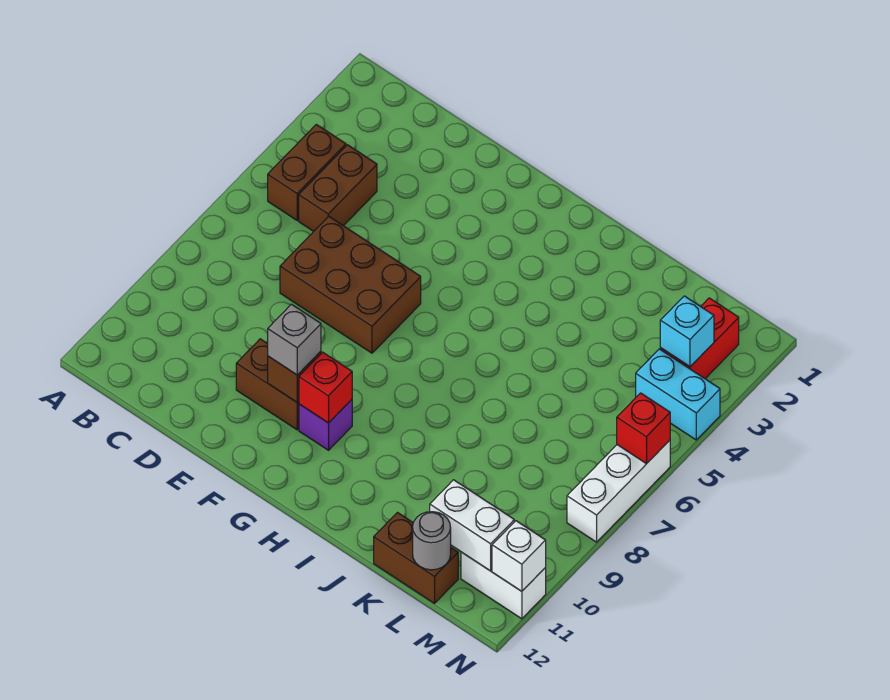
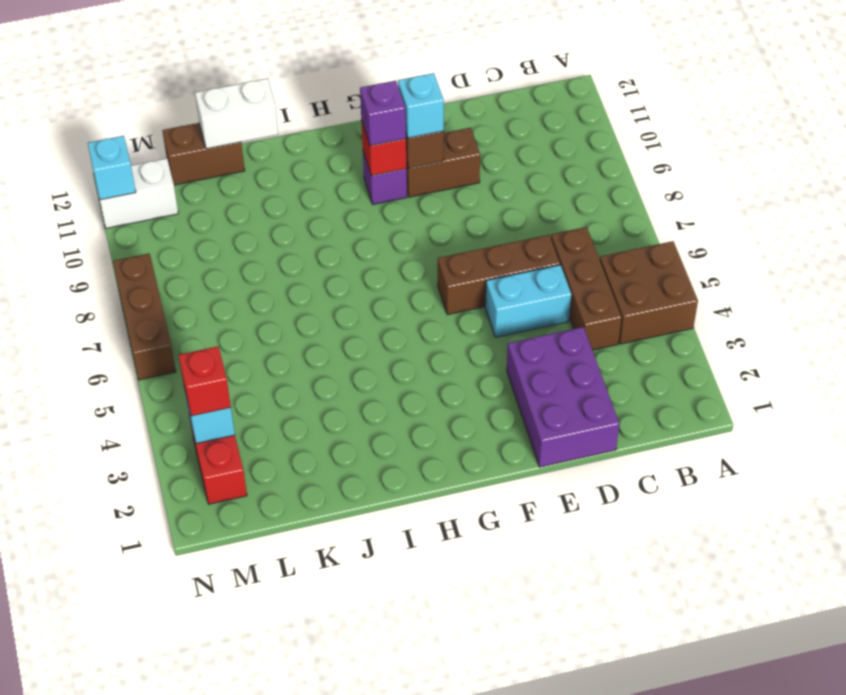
brown 1x2 brick [268,124,346,220] -> brown 2x2 brick [600,241,698,344]
brown 1x2 brick [299,145,377,231] -> brown 1x3 brick [551,227,622,350]
none -> purple 2x3 brick [507,327,619,467]
brown 2x3 brick [280,216,421,353] -> brown 1x3 brick [438,235,560,315]
grey 1x1 brick [268,304,321,375] -> cyan 1x1 brick [398,73,444,138]
none -> purple 1x1 brick [360,81,406,146]
white 1x2 brick [430,480,514,571] -> white 1x2 brick moved to [195,78,278,149]
grey 1x1 round brick [413,512,451,570] -> none
cyan 1x2 brick [636,349,720,440] -> cyan 1x2 brick moved to [485,265,571,337]
white 1x3 brick [567,440,670,542] -> brown 1x3 brick [113,253,176,380]
red 1x1 brick [617,393,670,464] -> red 1x1 brick moved to [179,346,231,416]
white 1x1 brick [492,521,546,591] -> cyan 1x1 brick [88,136,136,200]

